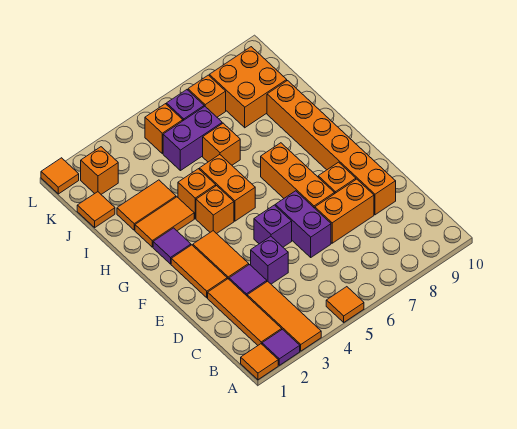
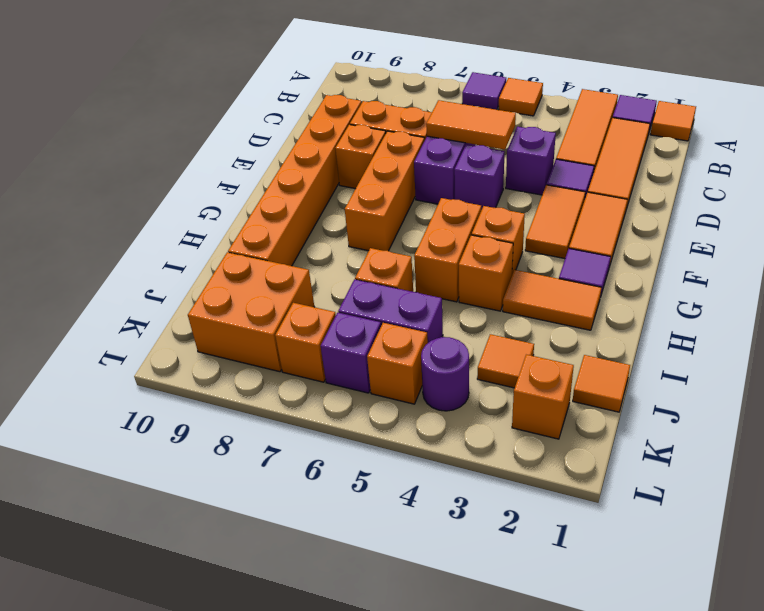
none -> purple 1x1 tile [462,72,506,110]
orange 1x2 tile [117,180,176,230] -> orange 1x2 tile moved to [426,100,516,150]
none -> purple 1x1 round brick [421,337,469,411]
orange 1x1 tile [41,158,79,194] -> orange 1x1 tile moved to [477,334,534,388]

